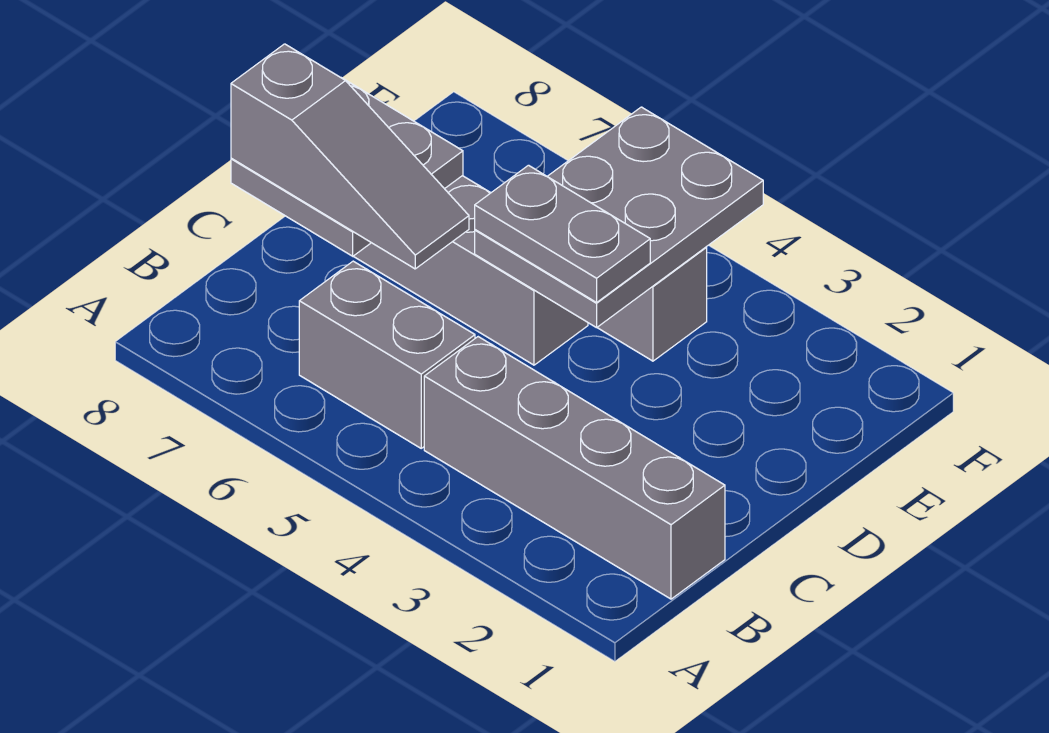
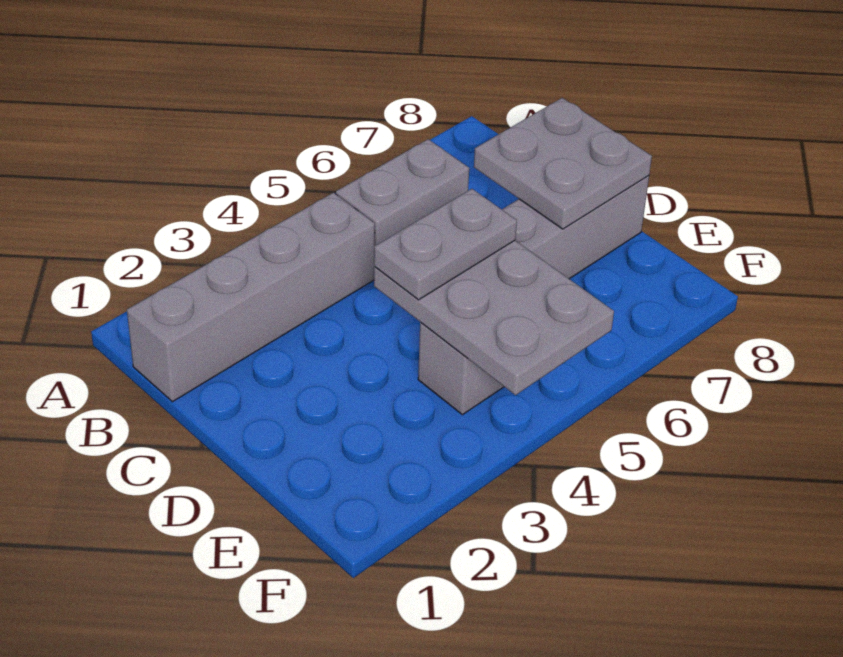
grey 1x3 slope [231,44,469,269] -> none

